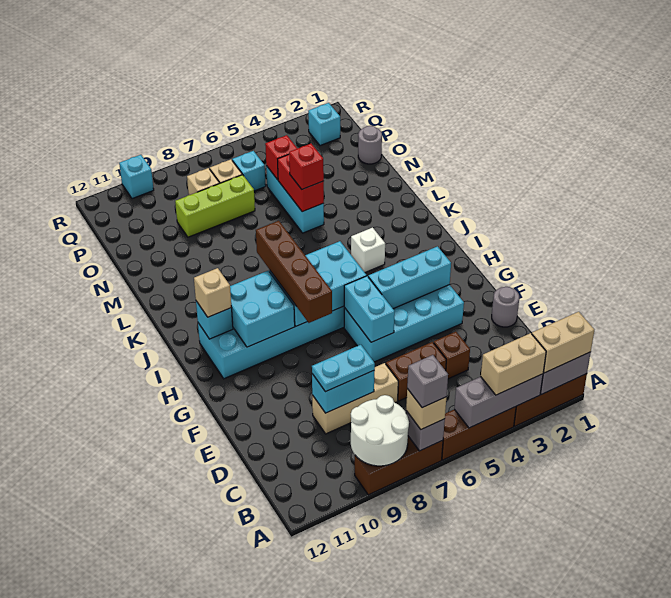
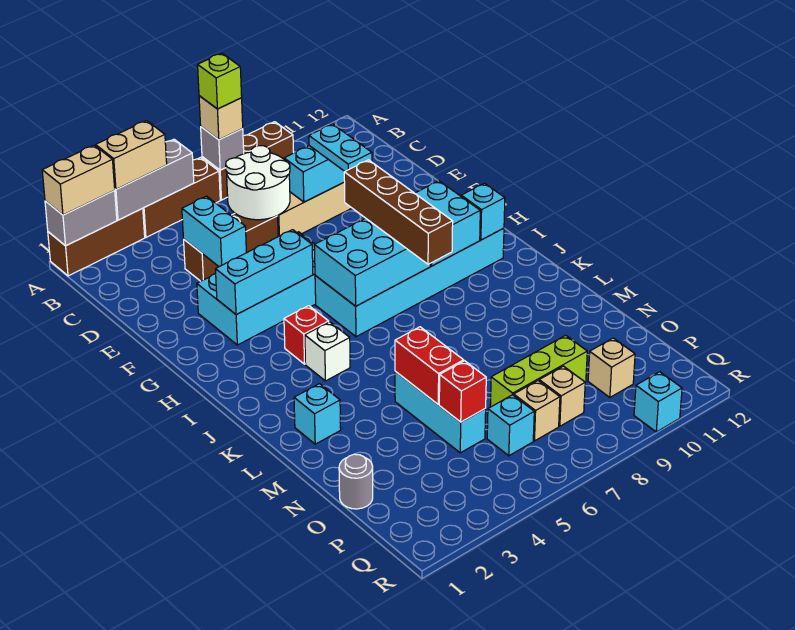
grey 1x1 brick [407,355,448,408] -> lime 1x1 brick [198,53,242,109]
white 2x2 round brick [351,395,409,466] -> white 2x2 round brick moved to [226,146,290,220]
cyan 1x2 plate [312,345,375,392] -> cyan 1x2 plate turned to [309,124,372,171]
grey 1x1 round brick [492,287,519,327] -> none
cyan 1x2 brick [344,276,395,342] -> cyan 1x2 brick moved to [182,196,246,267]
tan 1x1 brick [194,268,231,317] -> tan 1x1 brick moved to [588,338,635,397]
red 1x1 brick [289,143,324,189] -> red 1x1 brick moved to [284,306,329,364]
cyan 1x1 brick [308,103,340,146] -> cyan 1x1 brick moved to [294,384,341,444]

